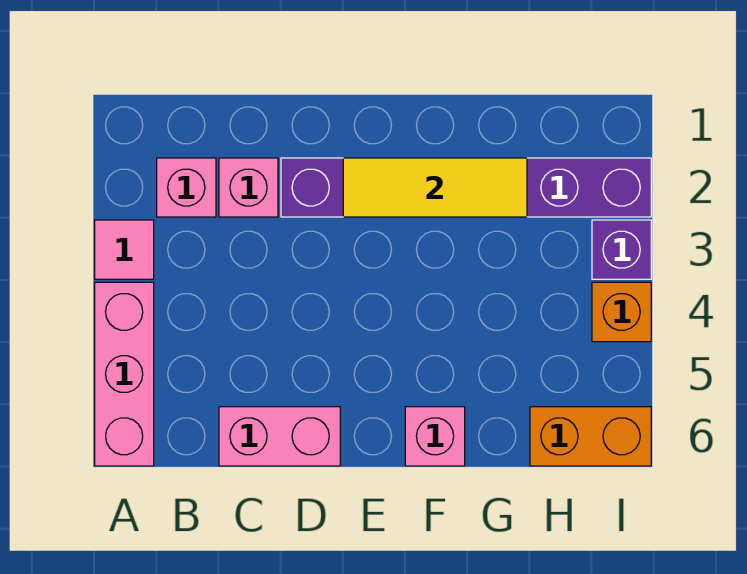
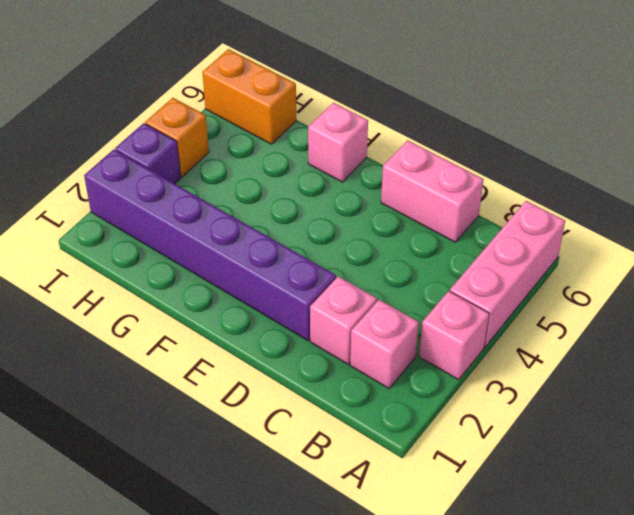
pink 1x1 tile [95,220,154,279] -> pink 1x1 brick [419,291,489,380]
yellow 1x3 tile [343,158,527,217] -> none

